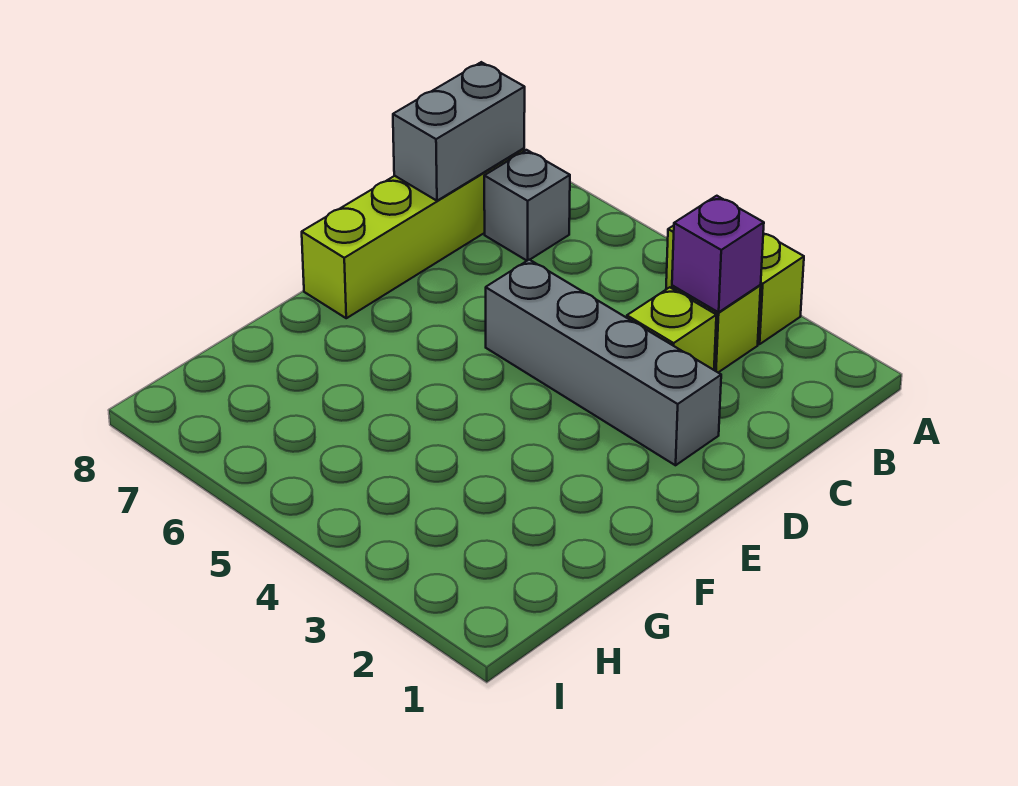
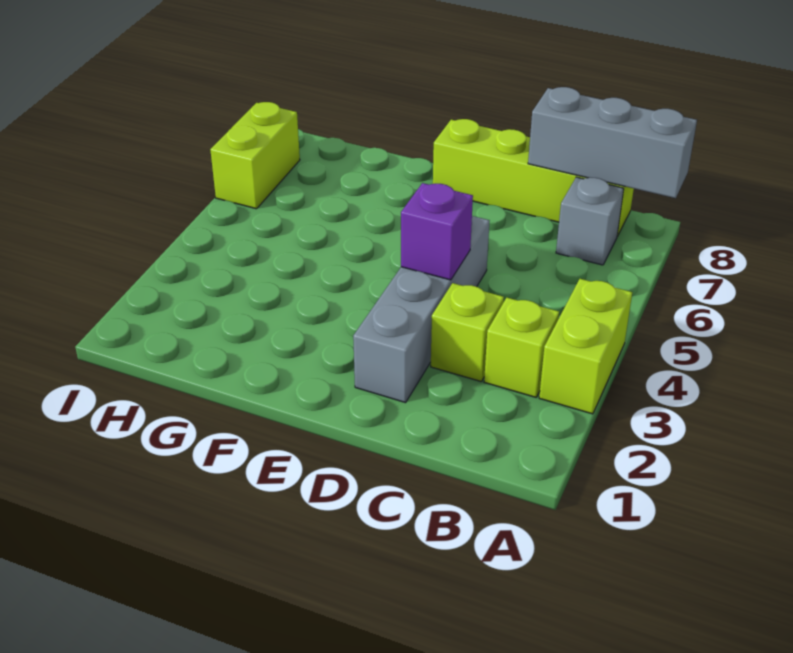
purple 1x1 brick [672,196,764,312] -> purple 1x1 brick moved to [401,183,473,280]
grey 1x2 brick [393,62,525,201] -> grey 1x3 brick [528,87,697,198]
none -> lime 1x2 brick [210,102,300,209]

